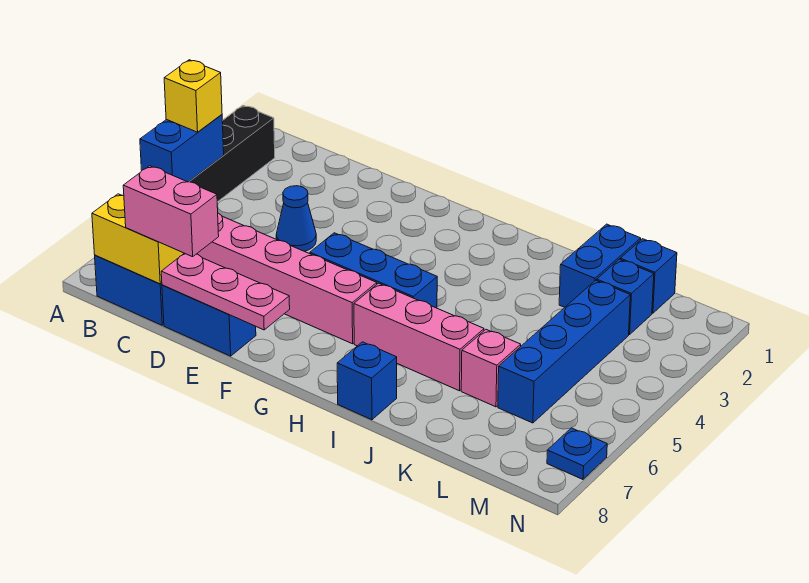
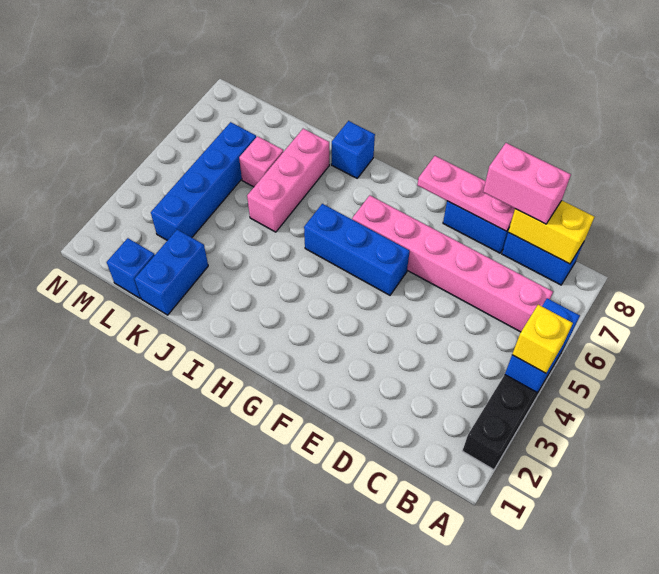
blue 1x1 cone [276,186,316,251] -> none
pink 1x3 brick [354,283,484,391] -> pink 1x3 brick turned to [247,129,329,232]
blue 1x1 brick [597,259,654,335] -> none
blue 1x1 plate [547,428,607,479] -> none

